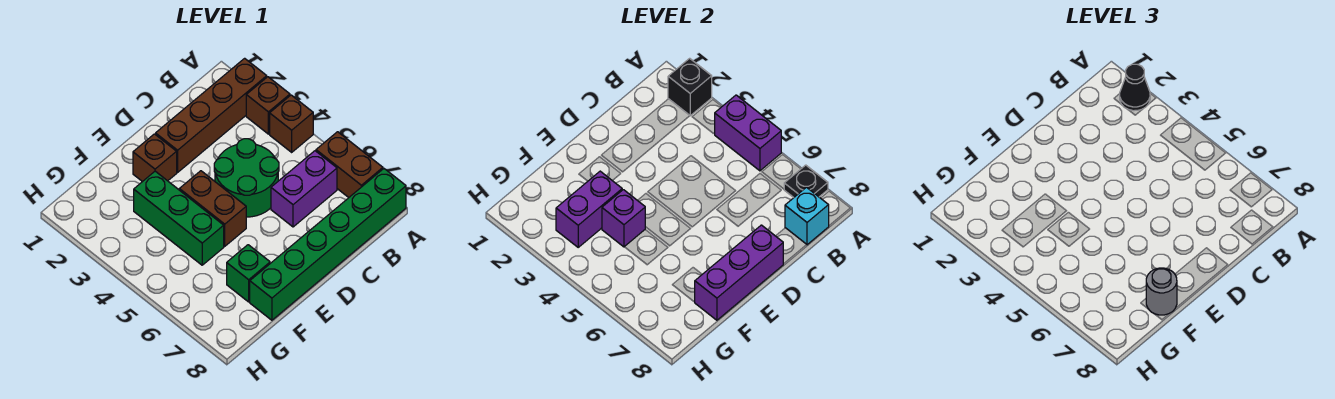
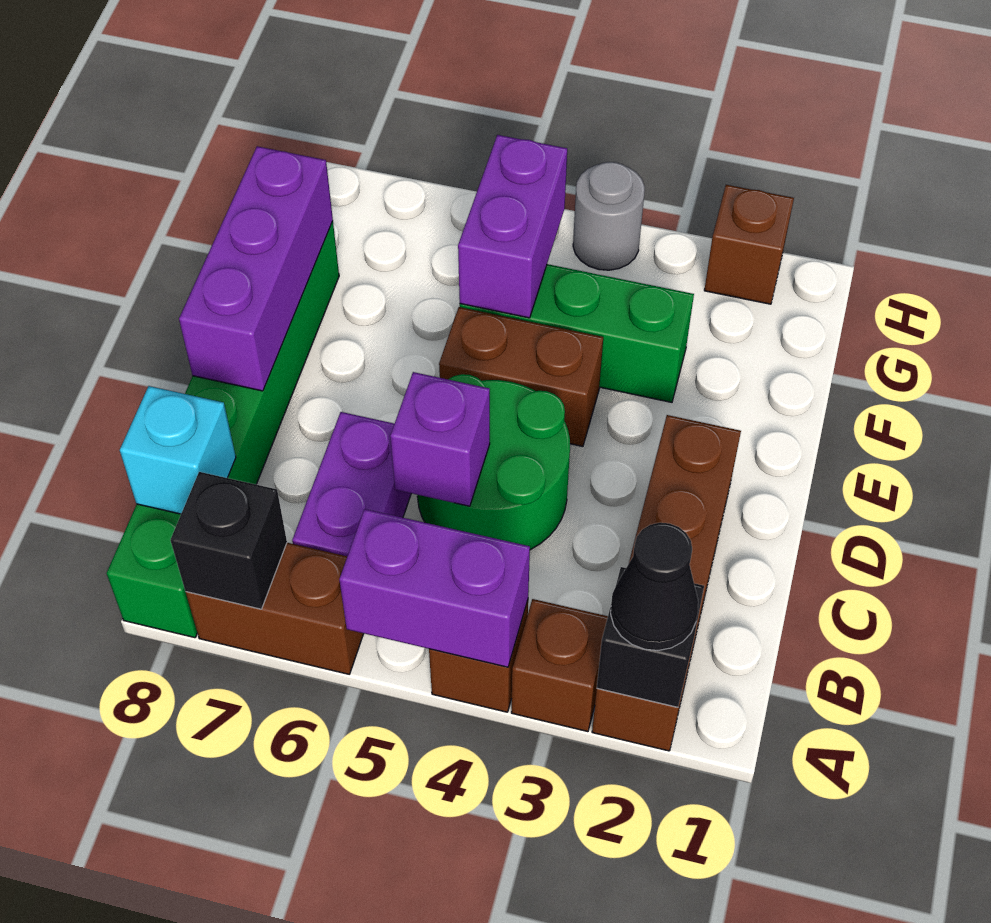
black 1x1 plate [784,165,828,198] -> black 1x1 brick [170,472,287,609]
brown 1x1 brick [133,134,177,182] -> brown 1x1 brick moved to [704,185,794,304]
purple 1x2 brick [556,171,622,247] -> purple 1x2 brick moved to [458,135,567,318]
purple 1x1 brick [602,190,645,247] -> purple 1x1 brick moved to [390,372,490,506]
green 1x1 brick [227,245,270,302] -> none
grey 1x1 round brick [1146,268,1177,315] -> grey 1x1 round brick moved to [573,162,645,270]

